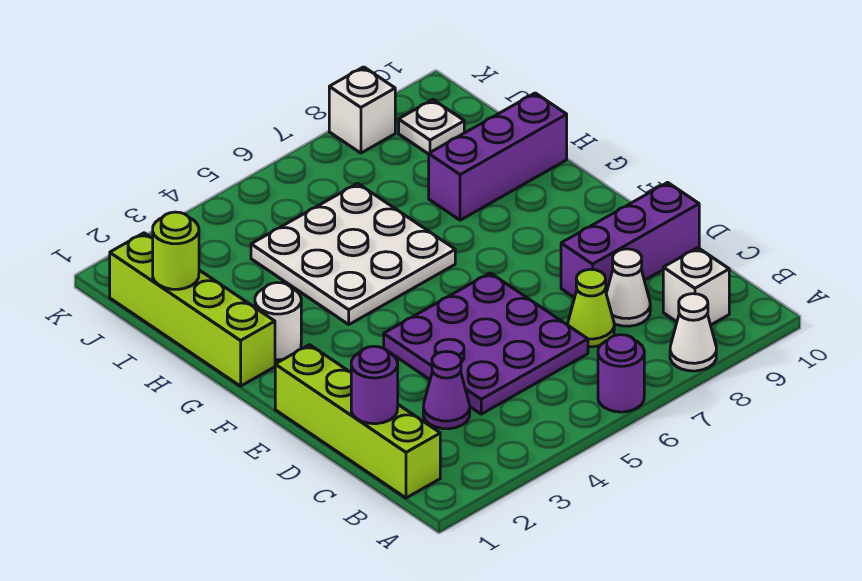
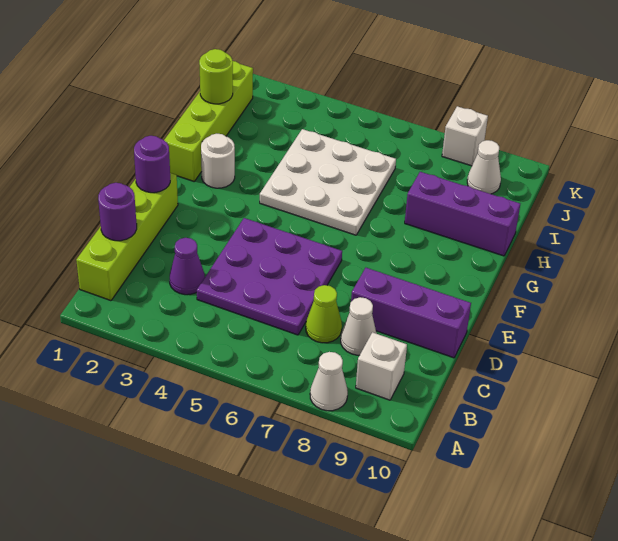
purple 1x1 round brick [598,335,644,412] -> purple 1x1 round brick moved to [134,136,170,193]
white 1x1 plate [399,100,464,154] -> white 1x1 cone [467,140,501,194]

